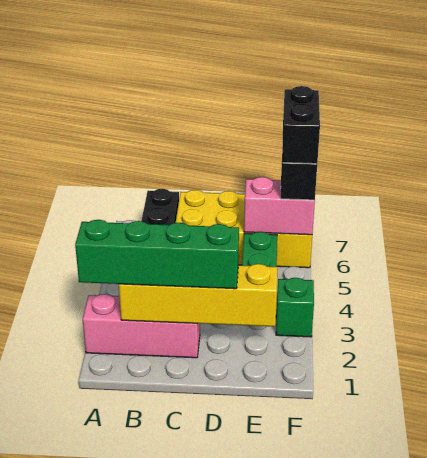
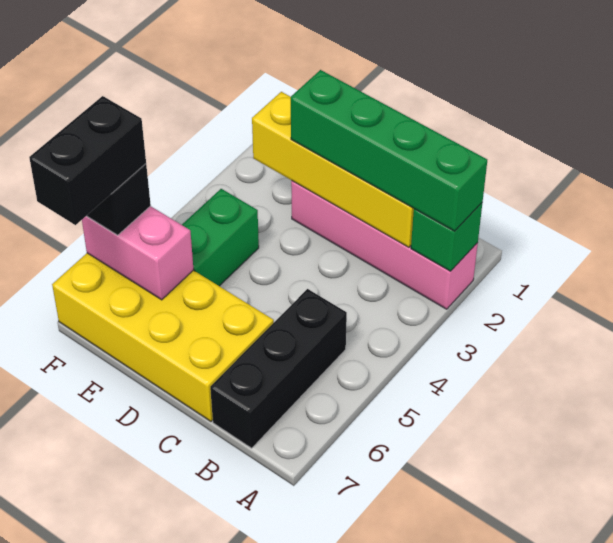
pink 1x3 brick [83,294,200,358] -> pink 1x4 brick [291,181,478,309]
green 1x1 brick [276,278,314,337] -> green 1x1 brick moved to [411,203,482,271]

